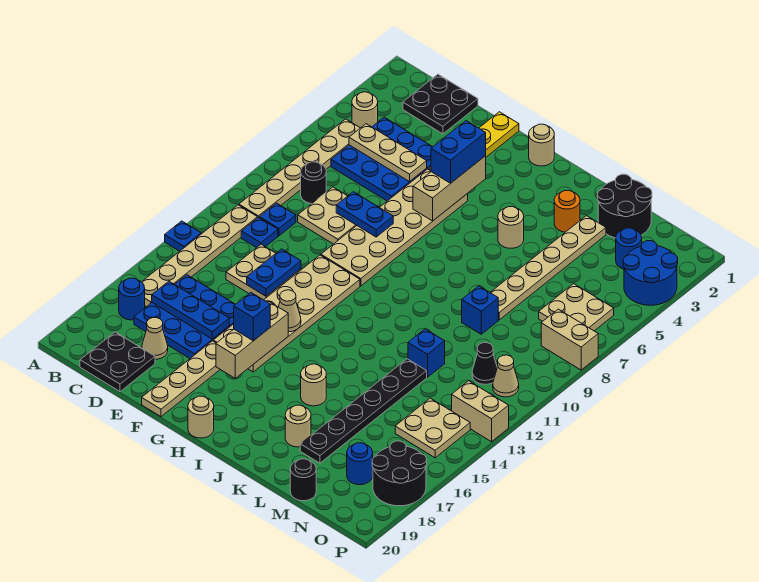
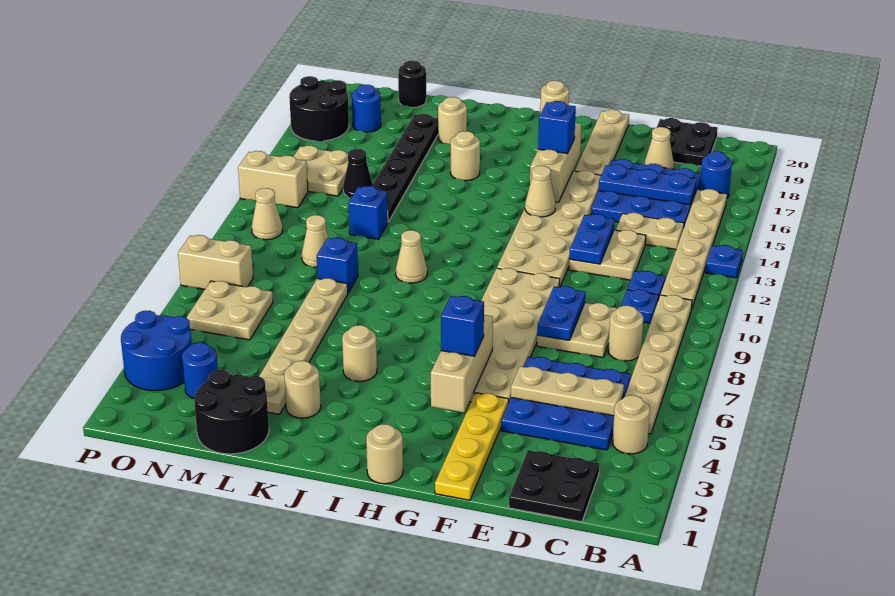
black 1x1 round brick [301,162,326,204] -> tan 1x1 round brick [608,306,643,361]
none -> tan 1x2 plate [616,213,684,249]
blue 1x2 plate [336,192,393,237] -> blue 1x2 plate turned to [537,286,585,340]
blue 1x2 brick [431,121,486,183] -> blue 1x1 brick [441,296,484,356]
none -> tan 1x1 cone [396,230,427,283]
orange 1x1 round brick [554,190,580,232] -> tan 1x1 round brick [284,361,321,418]
none -> tan 1x1 cone [302,215,328,267]
black 1x1 cone [472,343,497,384] -> black 1x1 cone moved to [343,149,373,197]

